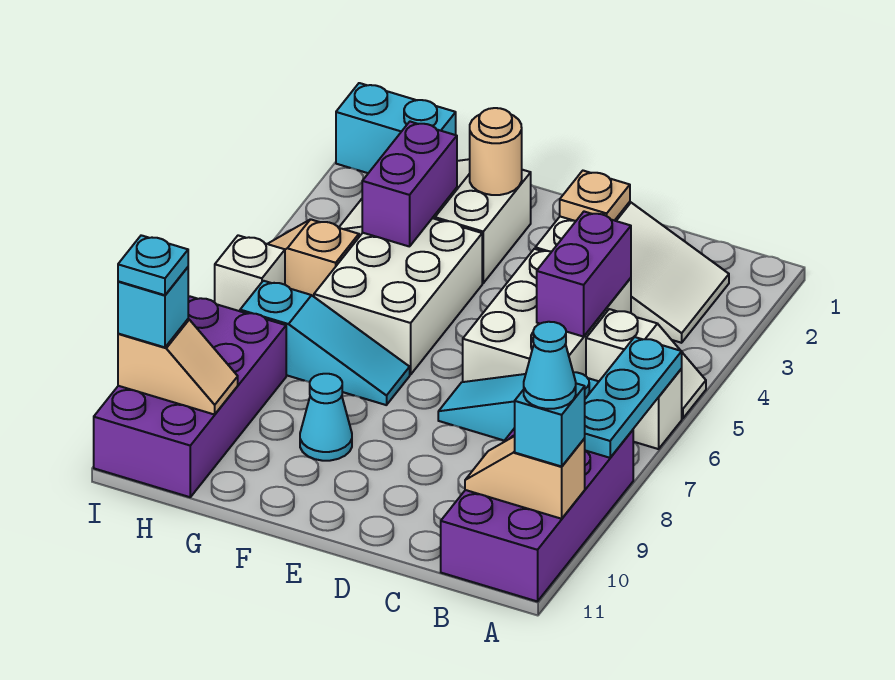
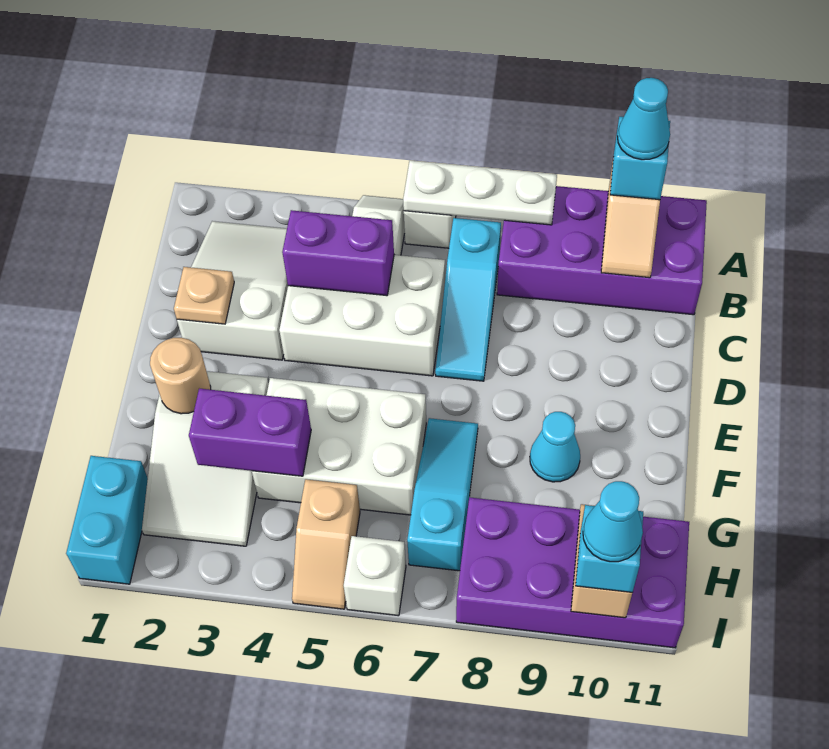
cyan 1x3 plate [585,337,682,458] -> white 1x3 plate [403,160,557,225]
cyan 1x1 plate [118,235,188,295] -> cyan 1x1 cone [583,481,643,562]

